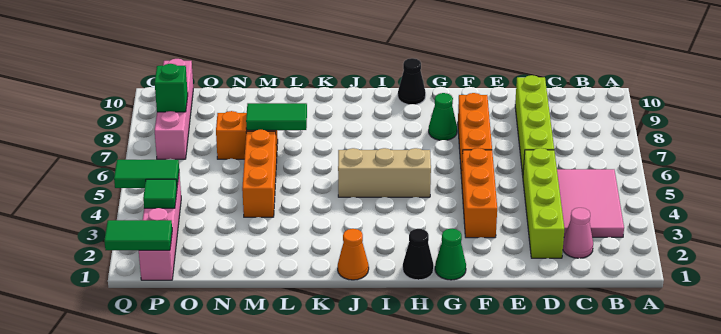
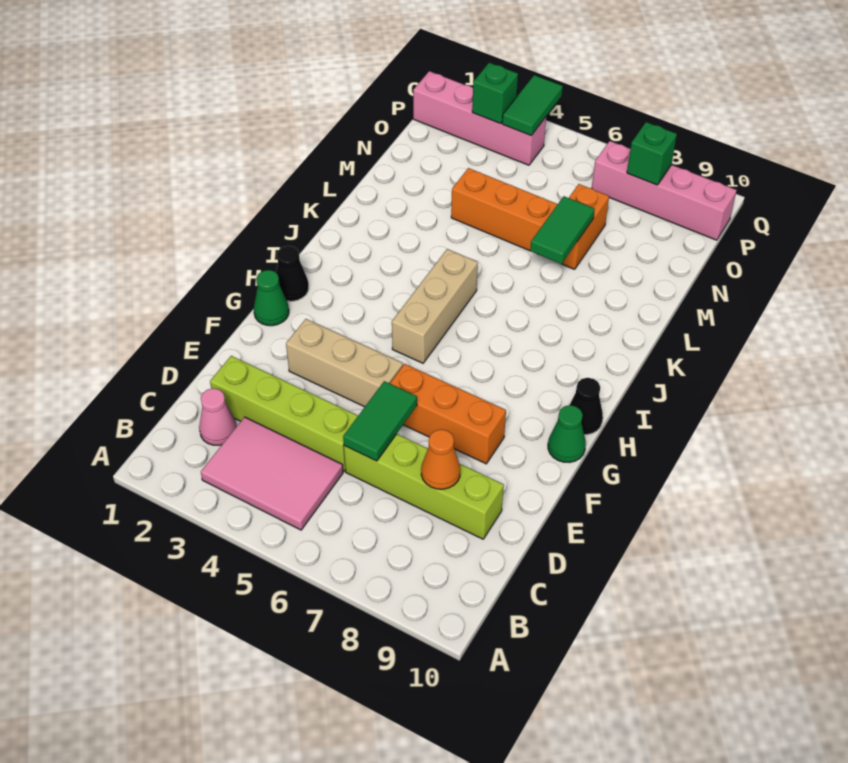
orange 1x3 brick [461,148,497,238] -> tan 1x3 brick [286,319,403,407]
green 1x1 cone [429,93,457,140] -> green 1x1 cone moved to [548,405,586,463]
orange 1x1 cone [338,229,369,280] -> orange 1x1 cone moved to [421,429,460,489]
green 1x2 tile [104,220,172,250] -> green 1x2 tile moved to [343,381,417,461]
green 1x1 tile [143,179,177,208] -> green 1x1 brick [472,63,518,124]

